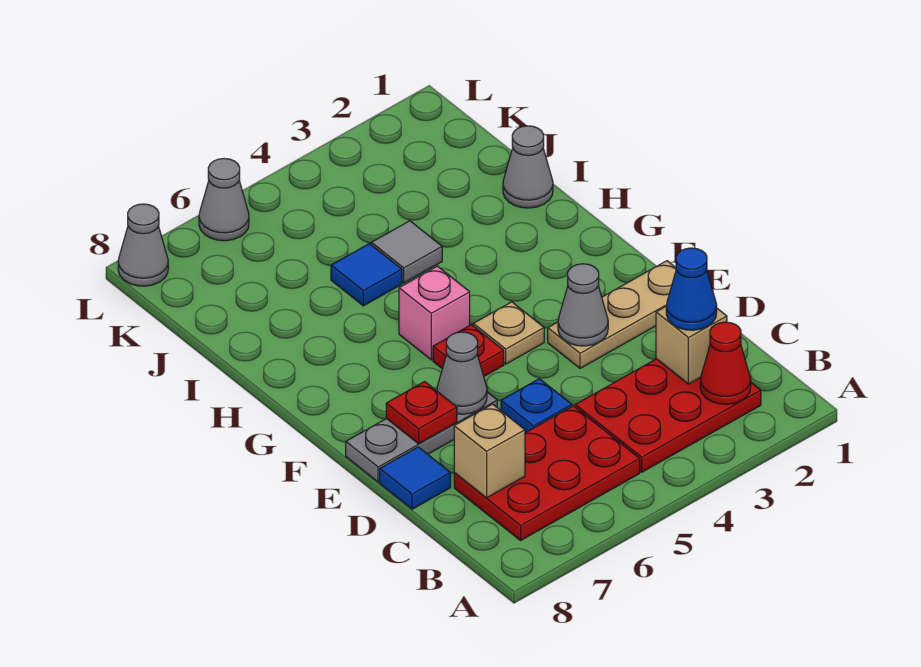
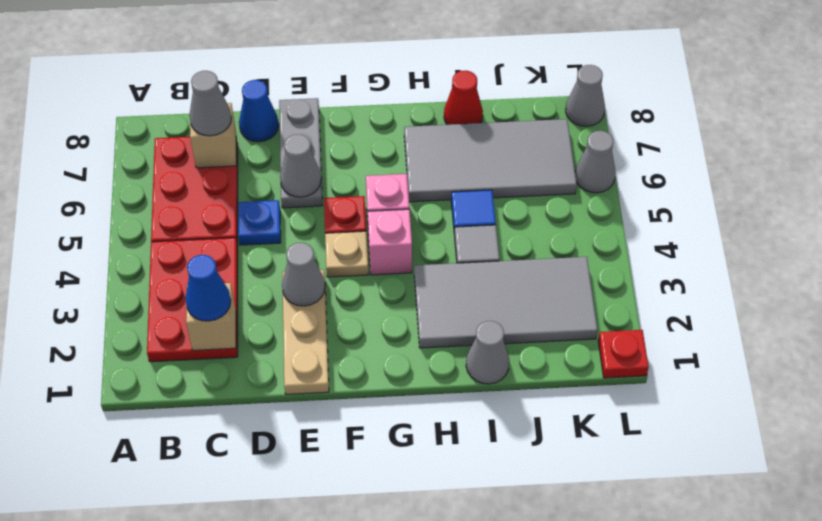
red 1x1 cone [700,322,751,404] -> red 1x1 cone moved to [444,71,483,125]
none -> grey 1x1 cone [189,71,231,136]
blue 1x1 tile [380,447,451,509] -> blue 1x1 cone [239,80,279,142]
red 1x1 plate [386,382,457,444] -> red 1x1 plate moved to [598,330,649,378]
none -> pink 1x1 brick [368,209,412,275]
none -> grey 2x4 tile [414,257,597,348]
none -> grey 2x4 tile [404,119,577,202]

